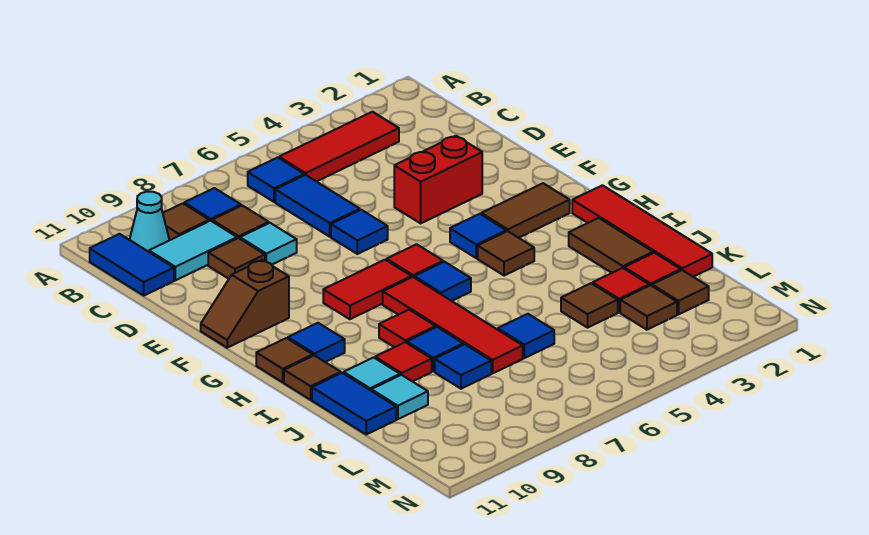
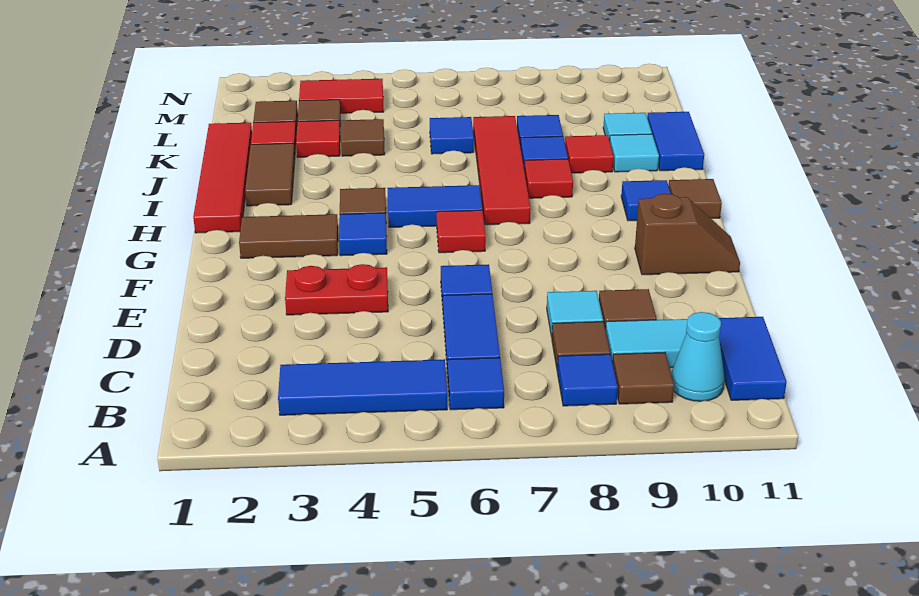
red 1x3 tile [279,112,399,182] -> blue 1x3 tile [278,359,447,415]
red 1x2 brick [394,136,482,223] -> red 1x2 plate [285,264,388,315]
red 1x2 tile [323,260,412,319] -> red 1x2 tile moved to [299,79,384,113]
blue 1x1 tile [414,262,471,301] -> blue 1x2 tile [388,185,482,227]
brown 1x1 tile [284,355,341,400] -> none

